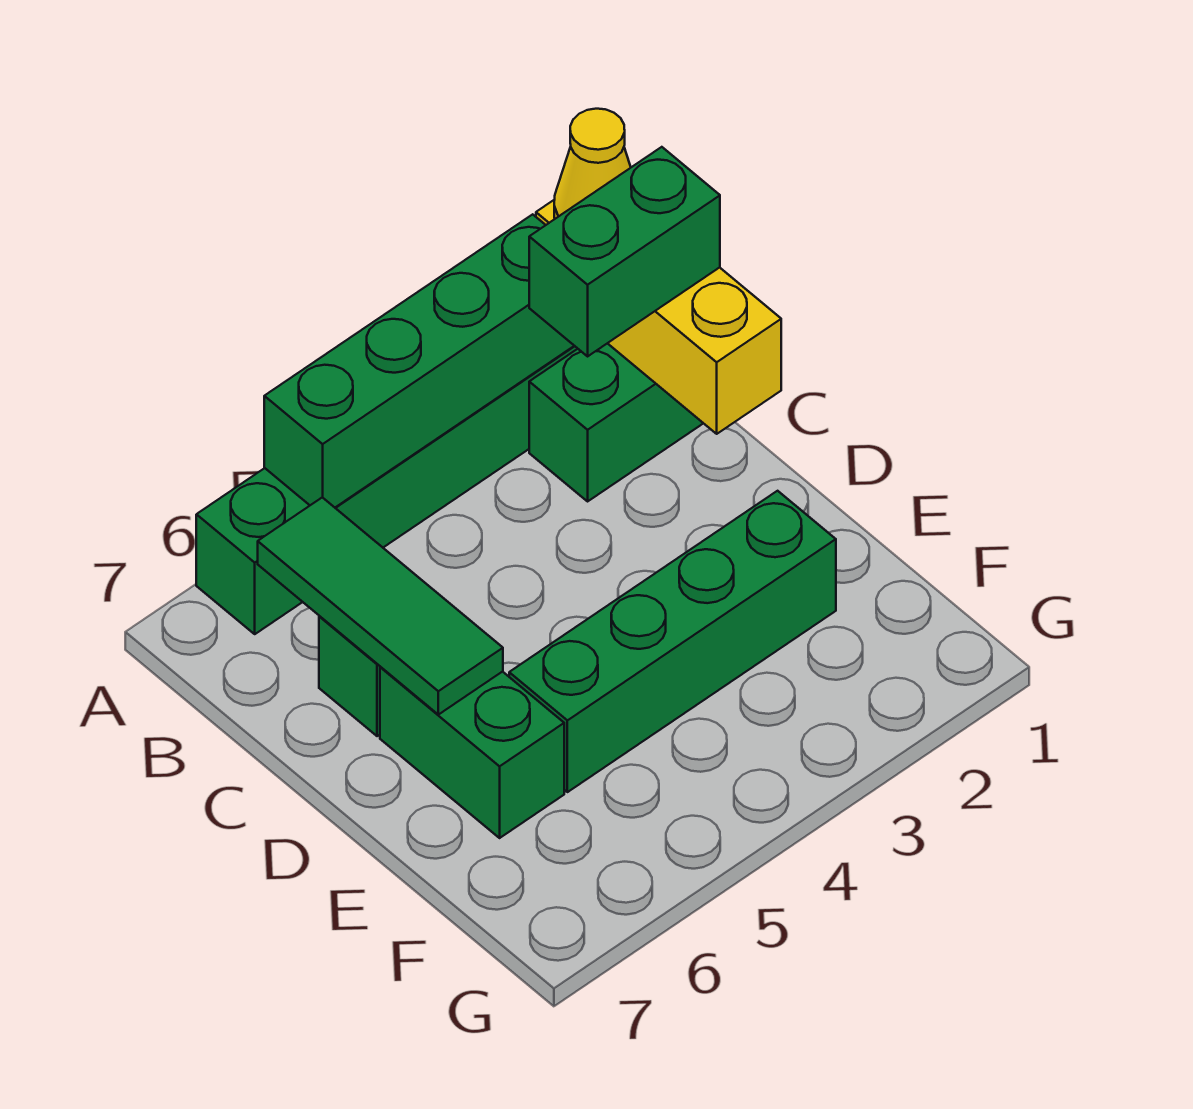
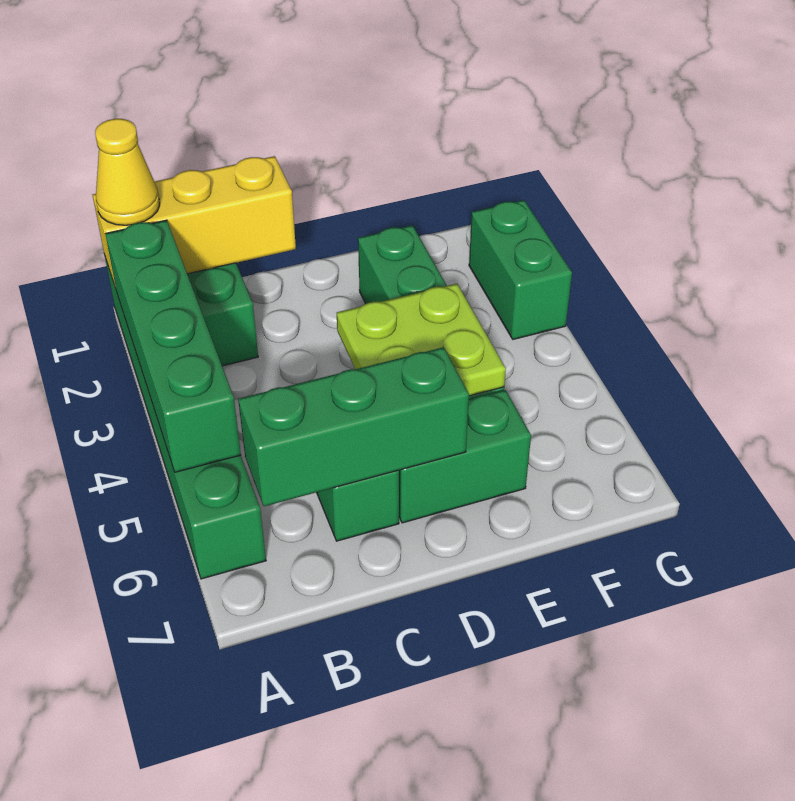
green 1x2 brick [529,147,720,356] -> green 1x2 brick moved to [469,200,572,339]
green 1x3 tile [258,497,503,715] -> green 1x3 brick [238,347,469,506]
none -> lime 2x2 plate [337,284,506,396]

